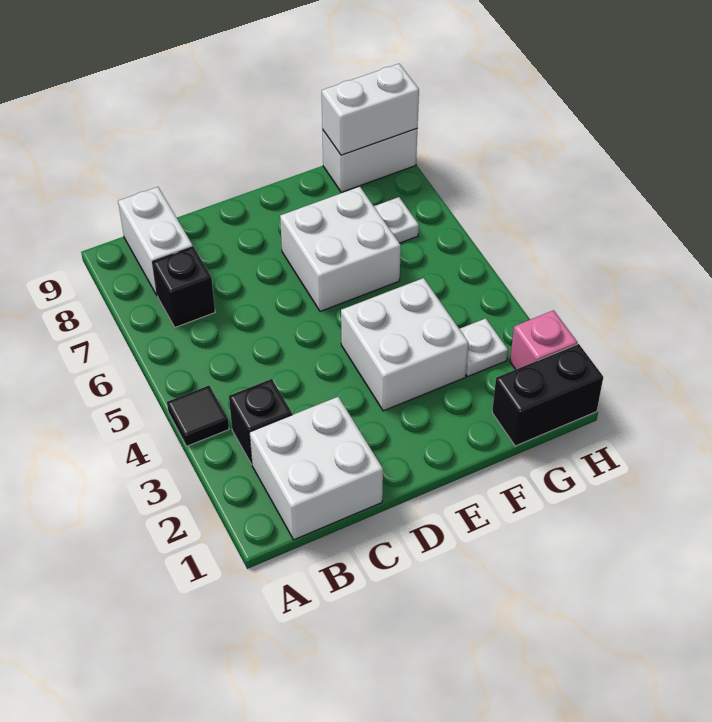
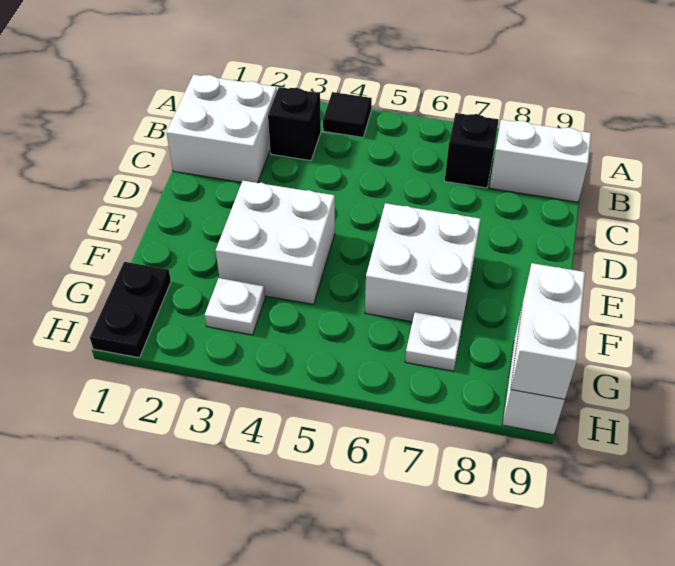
black 1x2 brick [492,344,603,446] -> black 1x2 plate [90,262,171,358]
pink 1x1 brick [510,310,578,370] -> none

